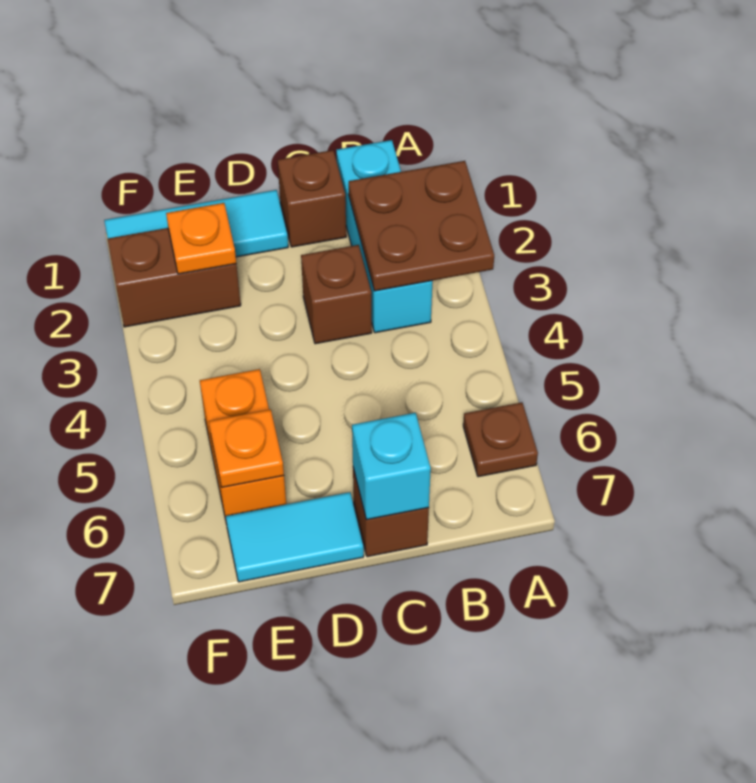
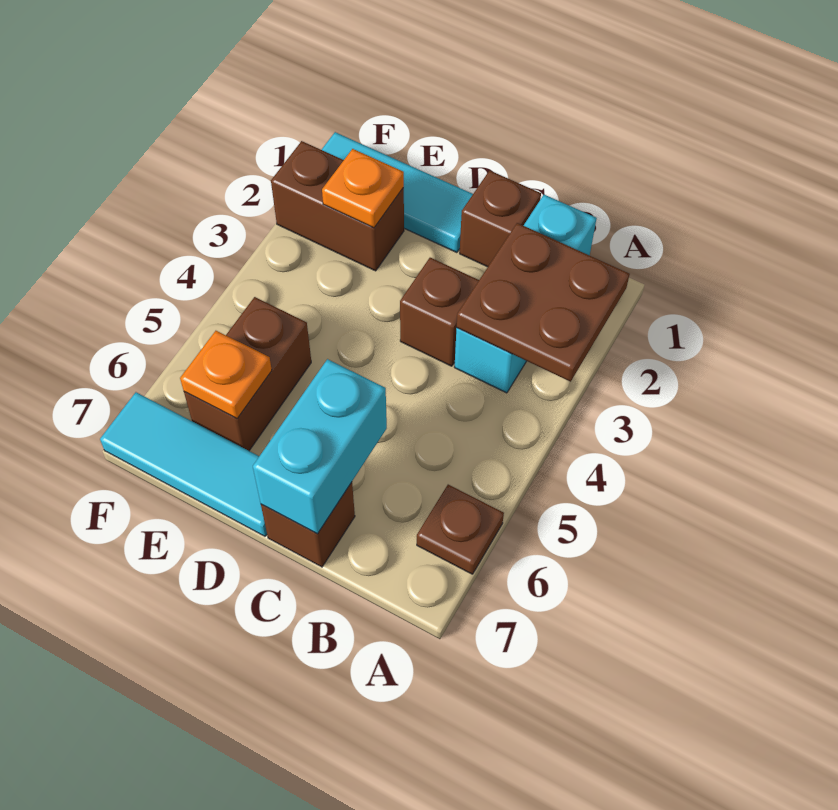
cyan 1x1 brick [352,413,431,520] -> cyan 1x2 brick [253,359,387,534]
cyan 1x2 tile [226,492,364,582] -> cyan 1x3 tile [100,392,267,536]
orange 1x2 brick [200,369,286,524] -> brown 1x2 brick [184,297,311,451]

